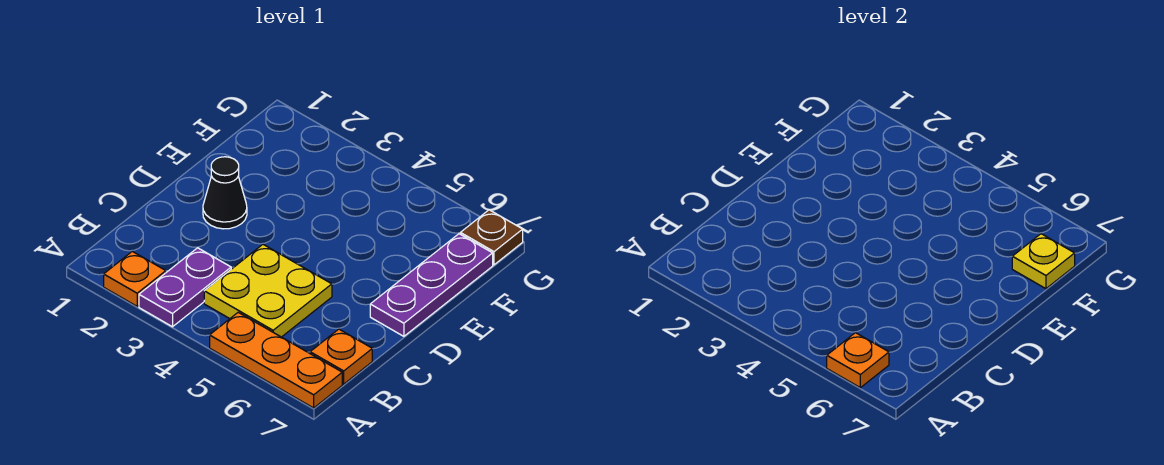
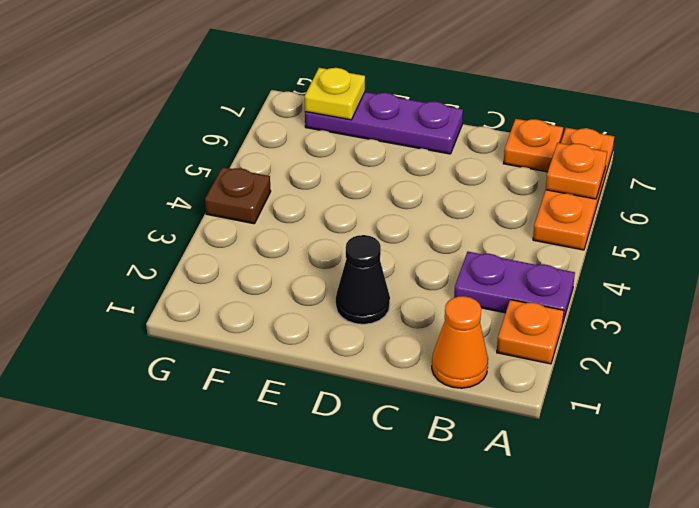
none -> orange 1x1 cone [432,296,488,388]
yellow 2x2 plate [204,245,332,337] -> none
brown 1x1 plate [460,210,523,265] -> brown 1x1 plate moved to [205,167,271,224]

